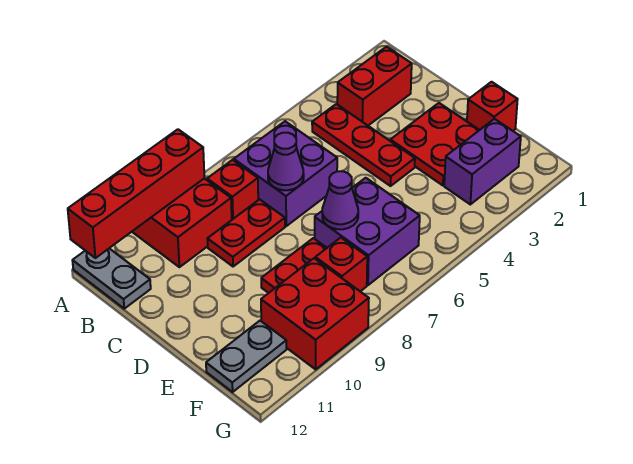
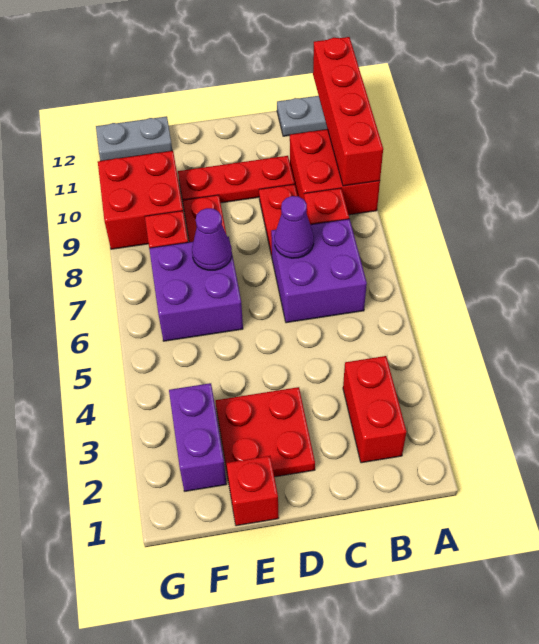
red 1x3 plate [312,104,415,186] -> red 1x3 plate moved to [178,156,295,203]
grey 1x2 plate [206,321,287,392] -> grey 1x2 plate turned to [96,116,172,161]

